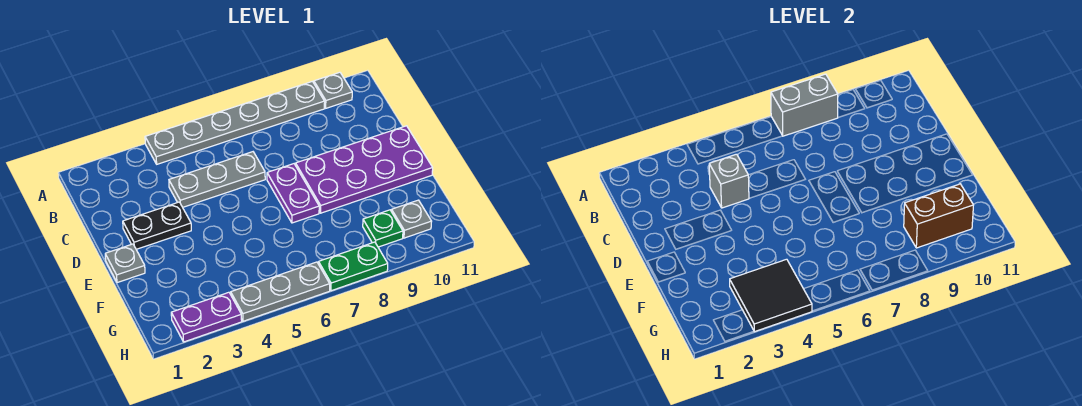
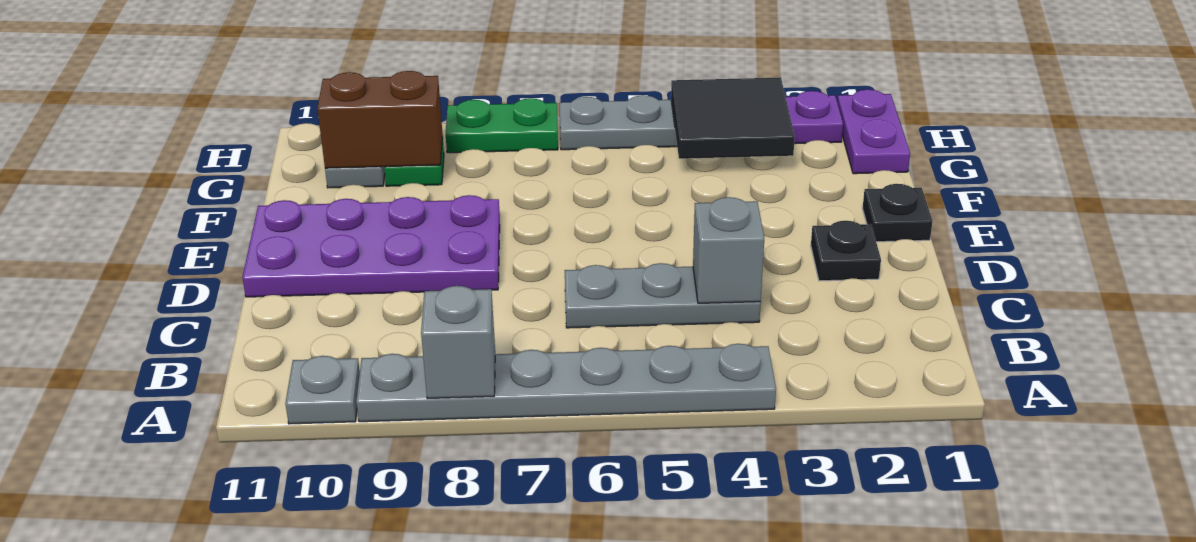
grey 1x2 brick [771,74,838,136] -> grey 1x1 brick [421,286,495,399]
black 1x2 plate [123,202,191,249] -> black 1x1 plate [811,221,881,281]
purple 1x2 plate [267,164,319,223] -> purple 1x2 plate moved to [837,90,910,174]
grey 1x1 plate [105,244,145,283] -> black 1x1 plate [863,184,933,242]

